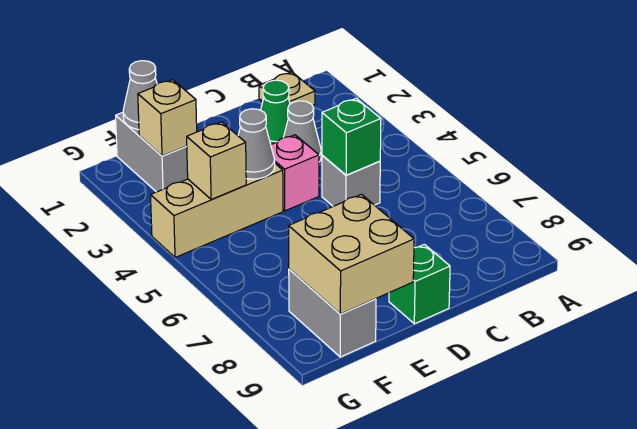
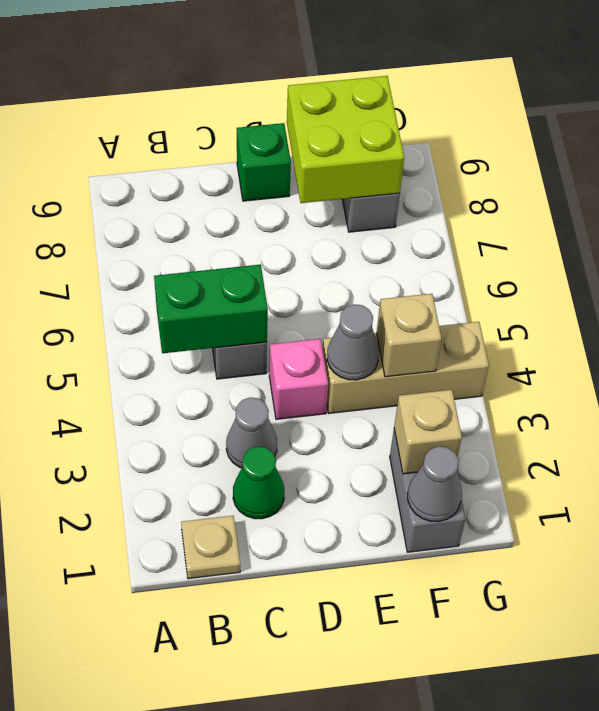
green 1x1 brick [322,98,381,175] -> green 1x2 brick [154,265,268,353]
tan 2x2 brick [289,195,414,314] -> lime 2x2 brick [287,76,404,203]

